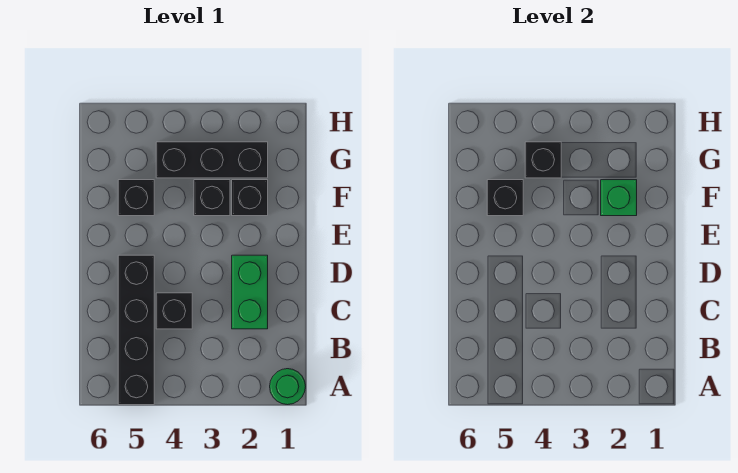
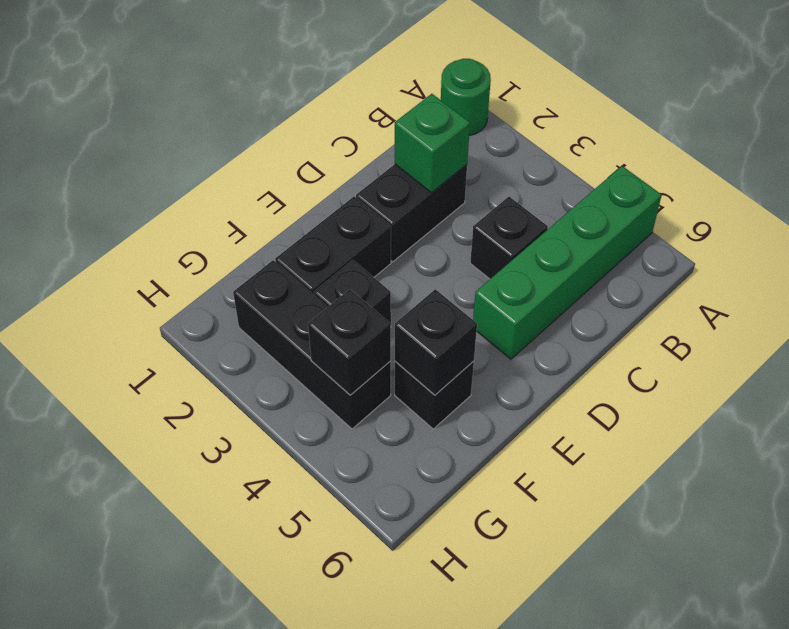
black 1x4 brick [118,255,154,405] -> green 1x4 brick [473,166,662,359]
green 1x2 brick [232,255,268,329] -> black 1x2 brick [356,164,467,262]
black 1x1 brick [232,180,268,216] -> black 1x2 brick [275,197,391,295]
green 1x1 brick [601,180,637,216] -> green 1x1 brick moved to [395,94,470,193]

